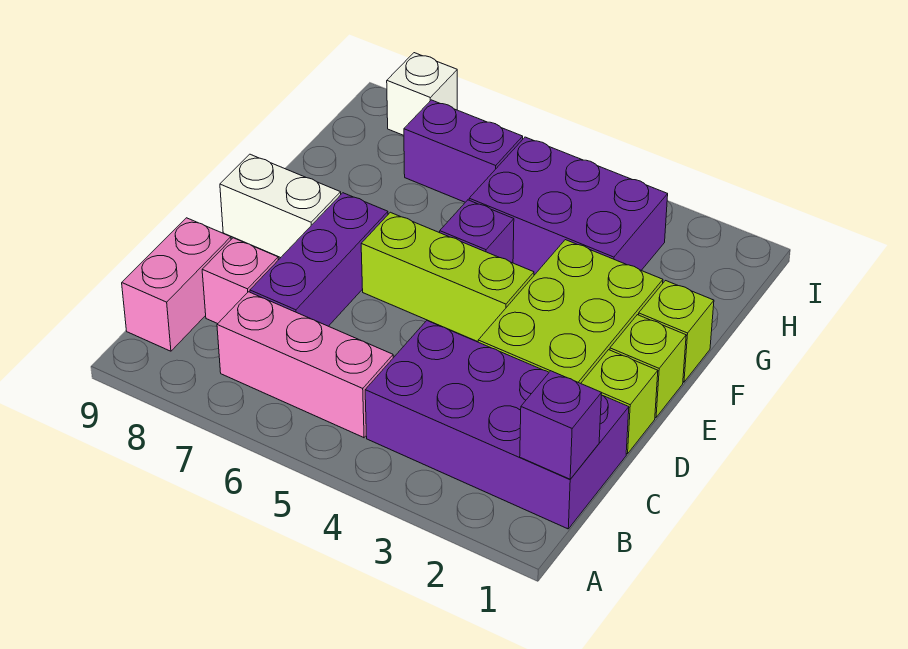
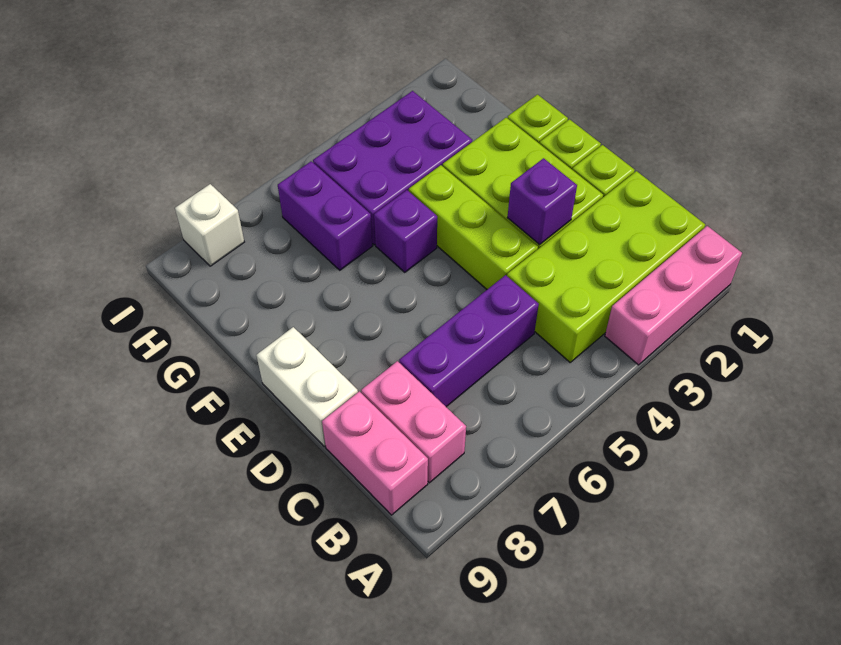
purple 2x4 brick [365,321,629,529] -> lime 2x4 brick [507,171,705,362]
purple 1x1 brick [520,371,602,479] -> purple 1x1 brick moved to [507,158,577,244]
pink 1x3 brick [217,292,393,438] -> pink 1x3 brick moved to [605,226,742,365]
purple 1x3 brick [250,193,388,326] -> purple 1x3 brick turned to [399,275,539,407]
pink 1x1 brick [202,238,278,324] -> pink 1x2 brick [361,361,466,483]
lime 1x3 brick [361,212,534,342] -> lime 1x3 brick turned to [409,165,538,289]
white 1x2 brick [220,154,341,258] -> white 1x2 brick turned to [256,327,358,446]
purple 1x2 brick [404,100,523,202] -> purple 1x2 brick turned to [278,161,373,270]

